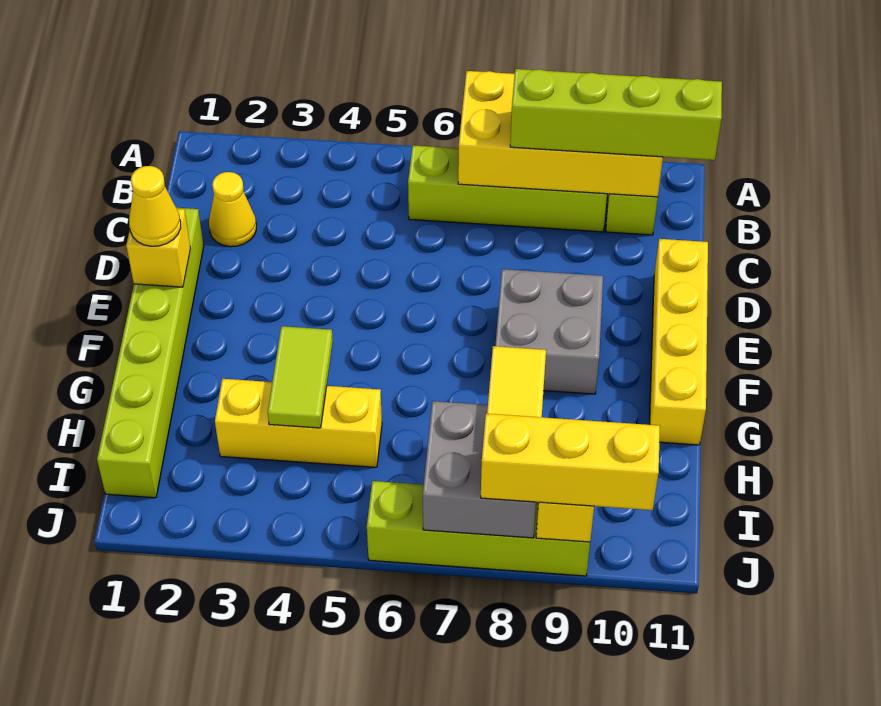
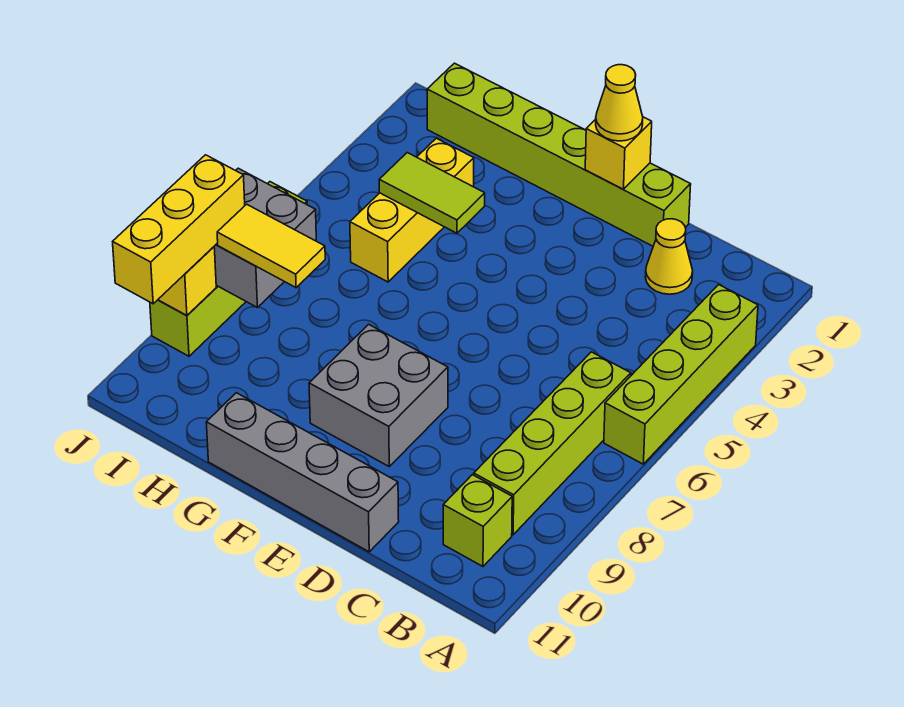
yellow 2x4 brick [458,71,663,197] -> none
lime 1x4 brick [510,69,722,160] -> lime 1x4 brick moved to [604,285,758,464]
yellow 1x4 brick [649,239,708,445] -> grey 1x4 brick [206,393,399,552]

